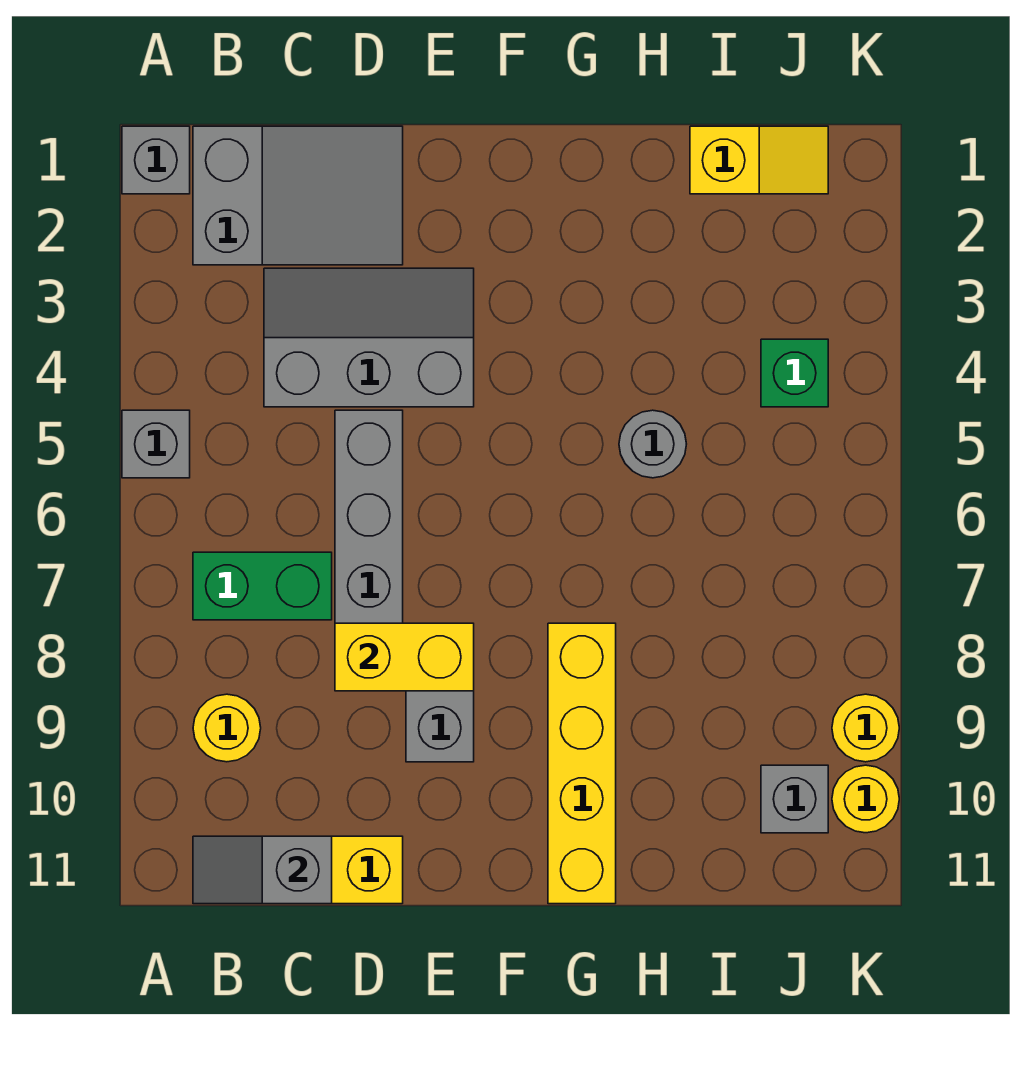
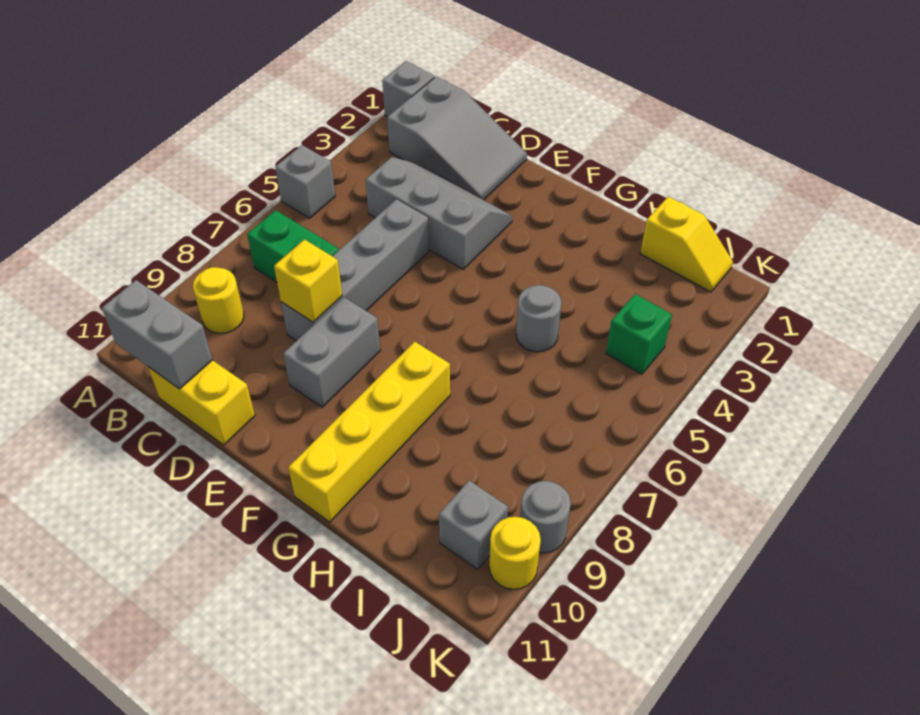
grey 1x2 slope [193,836,332,904] -> grey 1x2 brick [102,280,212,389]
yellow 1x2 brick [335,623,474,691] -> yellow 1x1 brick [274,239,342,322]
yellow 1x1 round brick [832,694,899,762] -> grey 1x1 round brick [520,481,571,553]

